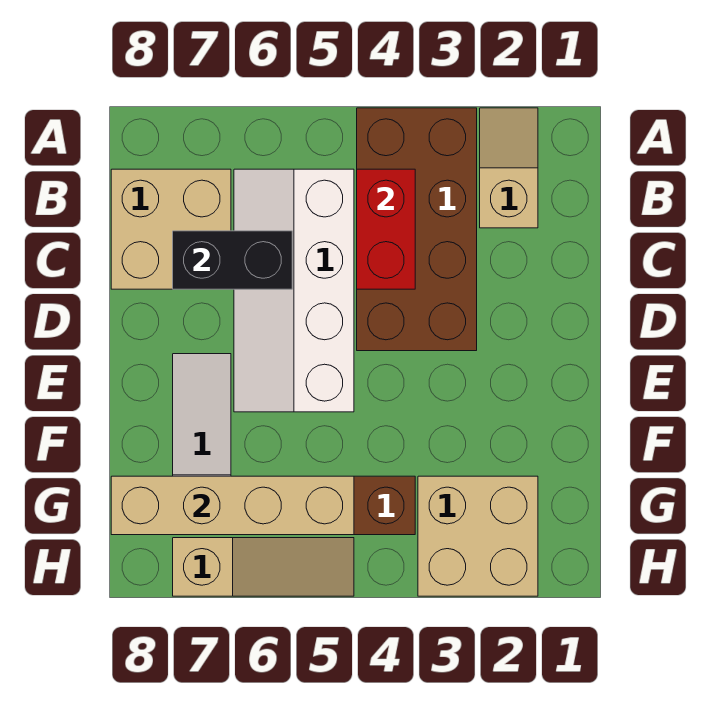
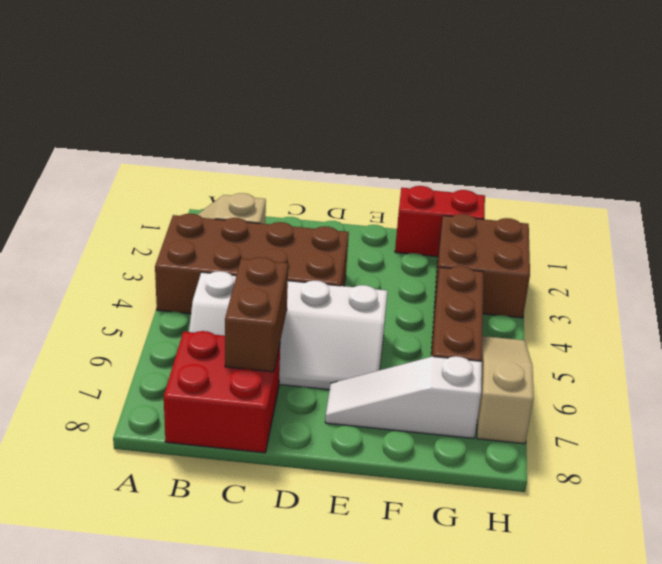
red 1x2 brick [357,169,415,289] -> red 1x2 brick moved to [395,186,485,257]
tan 2x2 brick [111,169,231,289] -> red 2x2 brick [164,331,280,453]
black 1x2 brick [173,231,292,289] -> brown 1x2 brick [225,257,288,372]
tan 2x2 brick [418,476,538,596] -> brown 2x2 brick [435,214,530,318]
tan 1x4 brick [111,476,354,535] -> none

